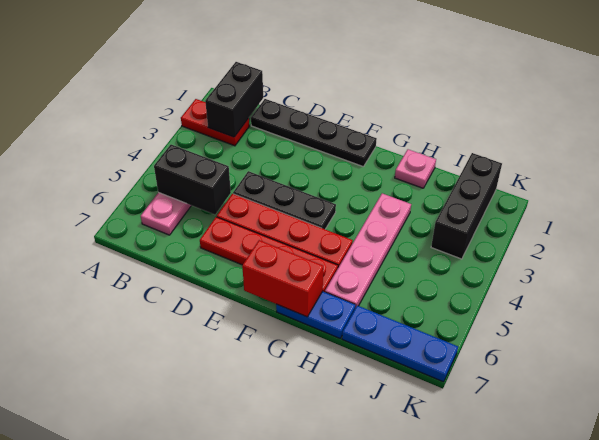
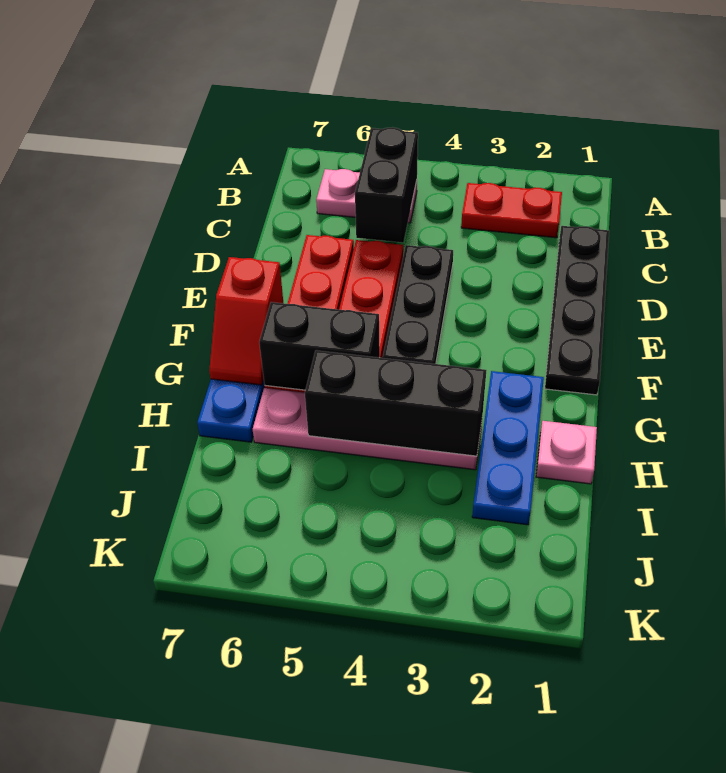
red 1x2 plate [181,99,249,146] -> red 1x2 plate turned to [461,183,562,238]
black 1x2 brick [205,62,263,137] -> black 1x2 brick moved to [259,302,380,390]
red 1x2 brick [242,240,323,317] -> red 1x2 slope [209,257,283,385]
blue 1x3 plate [342,306,458,382] -> blue 1x3 plate moved to [472,371,544,525]
black 1x3 brick [431,153,502,259] -> black 1x3 brick moved to [305,350,486,456]

